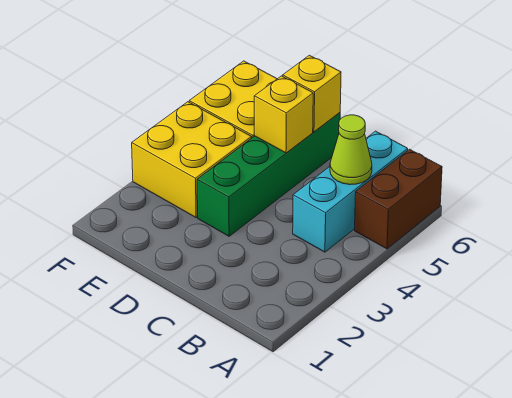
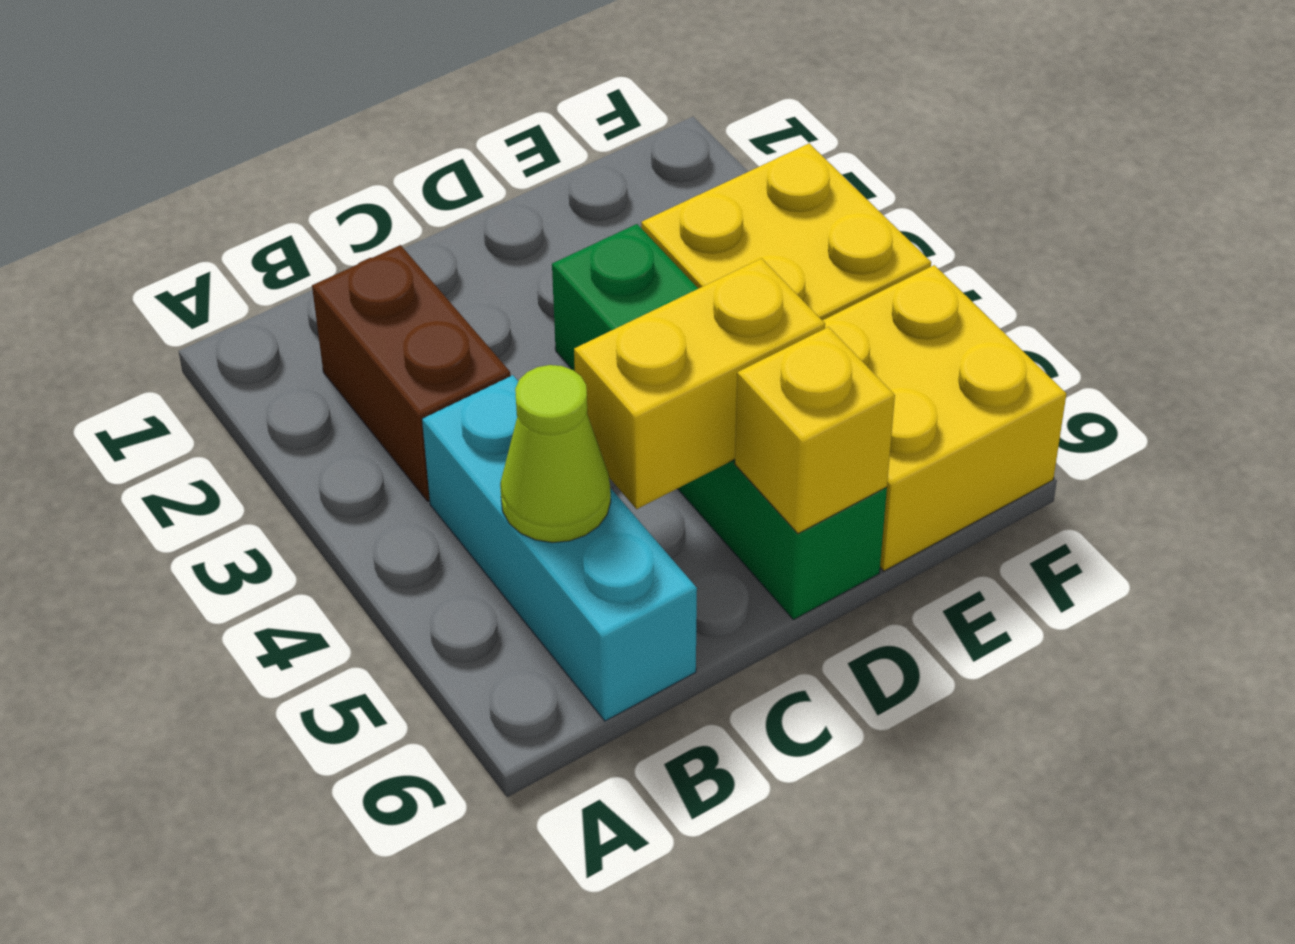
brown 1x2 brick [355,149,442,249] -> brown 1x2 brick moved to [312,245,510,501]
yellow 1x1 brick [254,76,313,153] -> yellow 1x2 brick [574,258,825,509]

